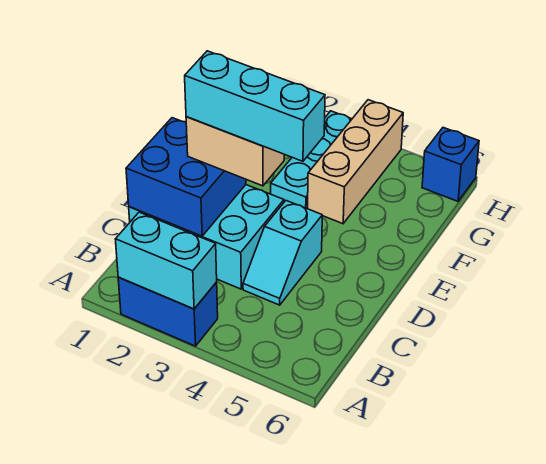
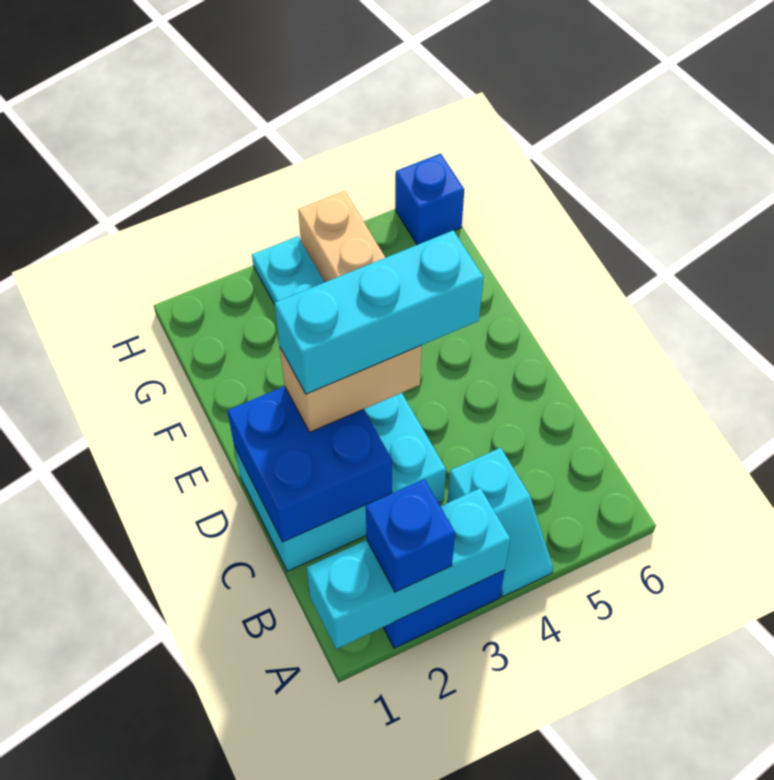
cyan 1x2 brick [115,212,217,309] -> cyan 1x3 brick [307,488,510,649]
none -> blue 1x1 brick [366,479,455,592]
cyan 1x2 slope [243,201,322,305] -> cyan 1x2 slope moved to [448,448,553,597]

